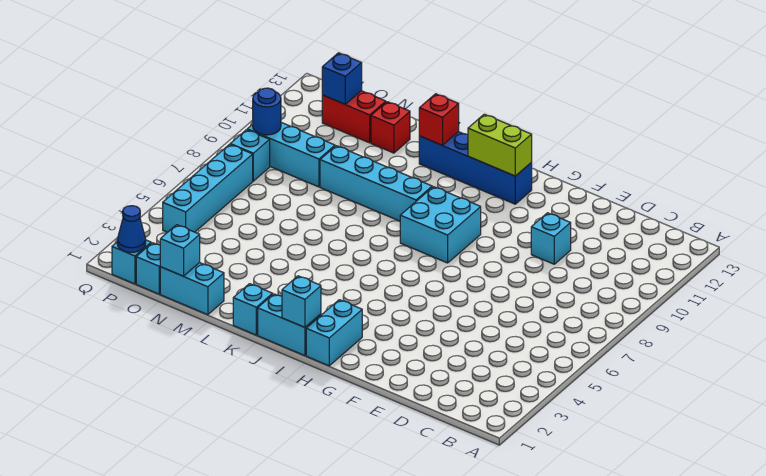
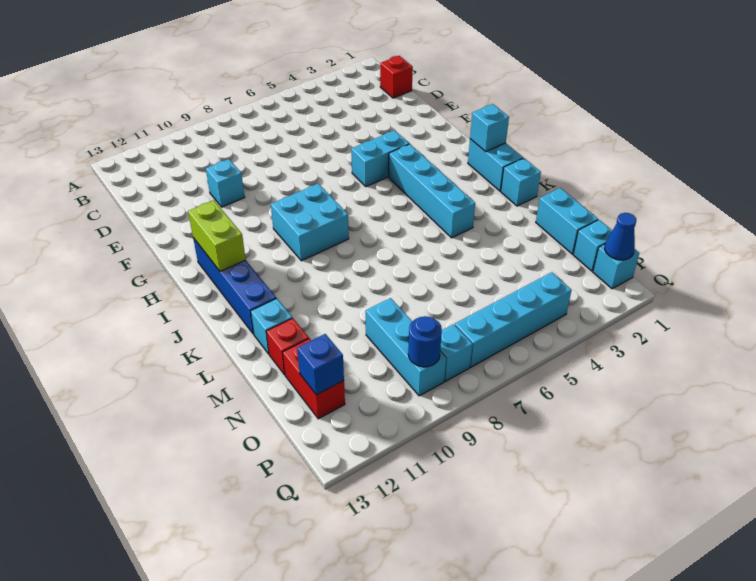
cyan 1x2 brick [306,300,362,366] -> cyan 1x2 brick moved to [351,130,409,187]
cyan 1x4 brick [320,146,432,221] -> cyan 1x4 brick moved to [389,144,475,238]
red 1x1 brick [419,94,459,145] -> red 1x1 brick moved to [380,56,413,98]
cyan 1x1 brick [160,225,200,276] -> cyan 1x1 brick moved to [251,298,292,354]

